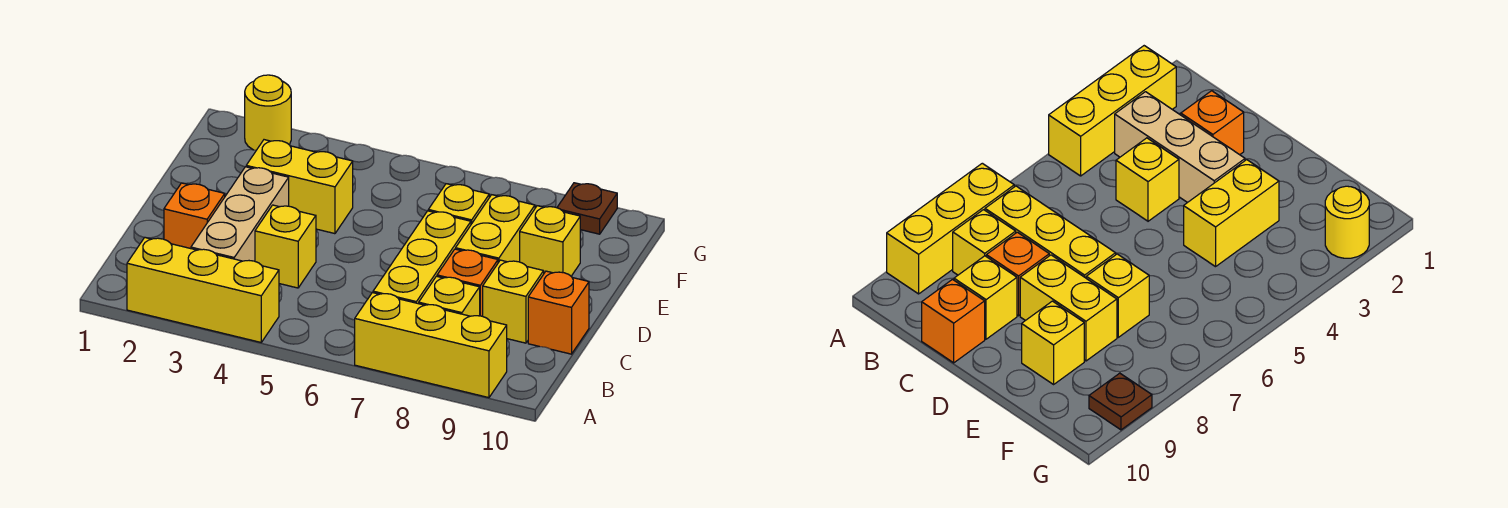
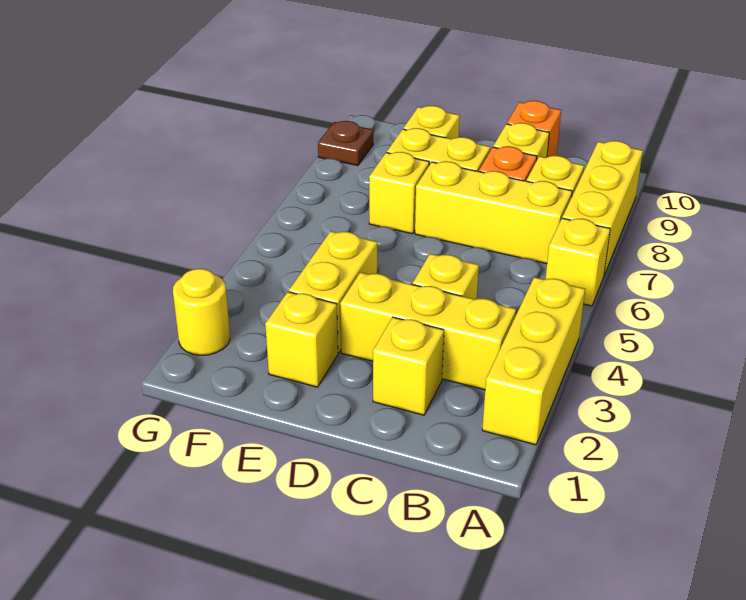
none -> yellow 1x1 brick [546,218,610,306]
tan 1x3 brick [191,167,289,261] -> yellow 1x3 brick [340,272,516,390]
orange 1x1 brick [164,183,225,249] -> yellow 1x1 brick [373,317,444,415]
none -> yellow 1x1 brick [265,292,338,387]

